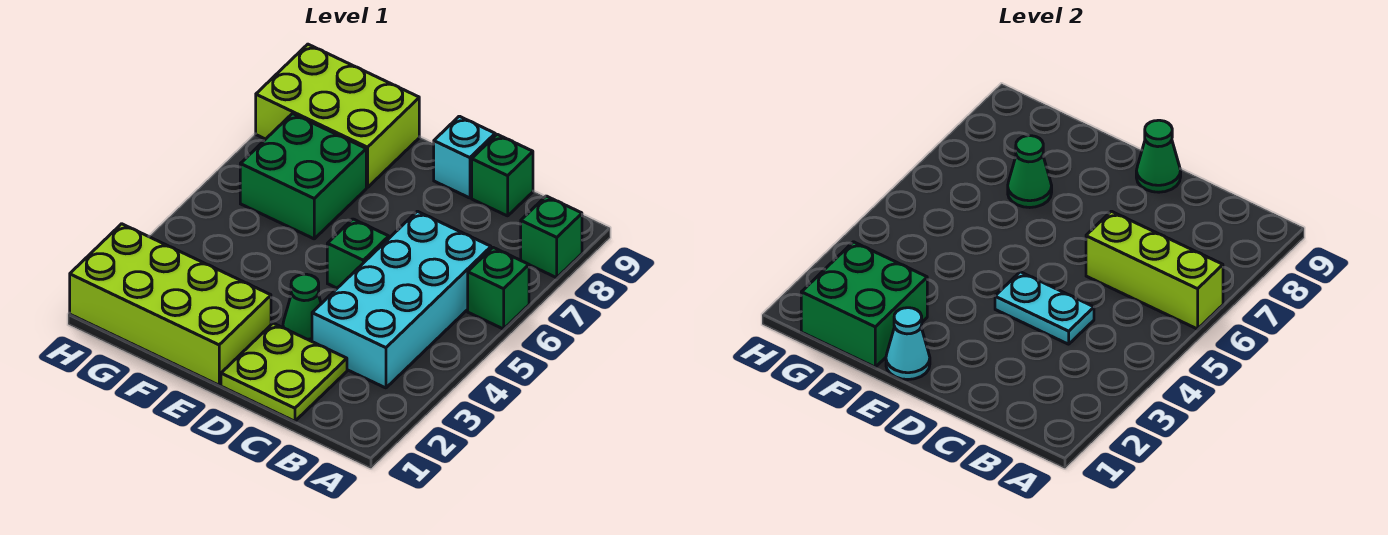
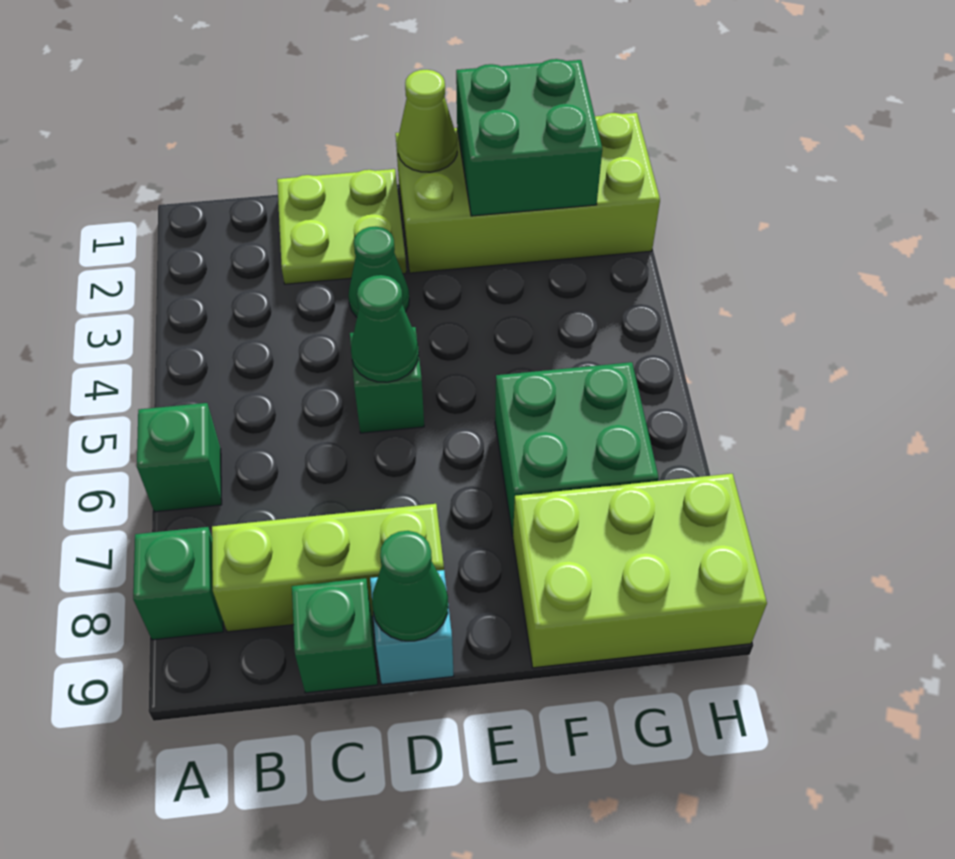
lime 1x3 brick [1086,211,1223,329] -> lime 1x3 brick moved to [212,504,444,632]
cyan 2x4 brick [312,211,491,388] -> none
cyan 1x2 plate [995,272,1094,344] -> none
cyan 1x1 cone [886,308,930,380] -> lime 1x1 cone [397,70,457,172]
green 1x1 cone [1008,136,1052,208] -> green 1x1 cone moved to [351,275,419,382]

